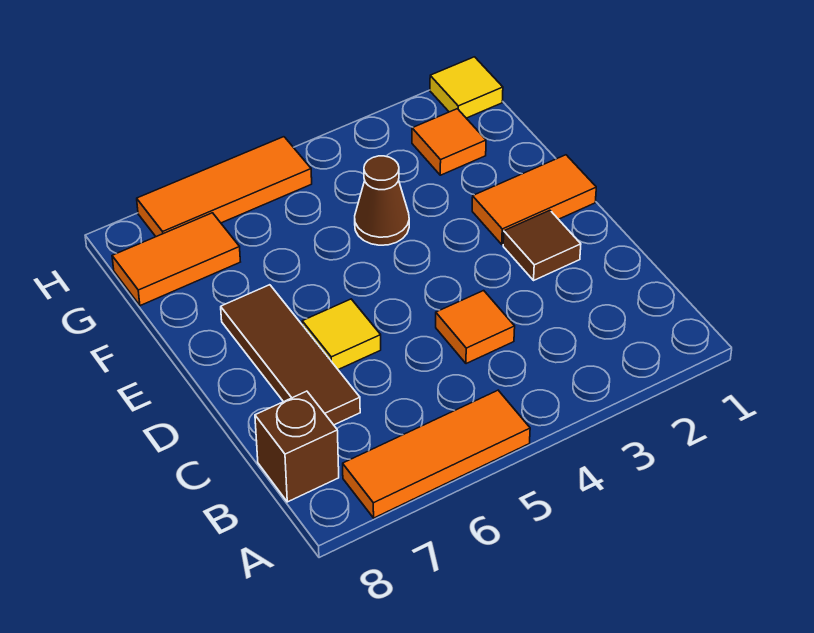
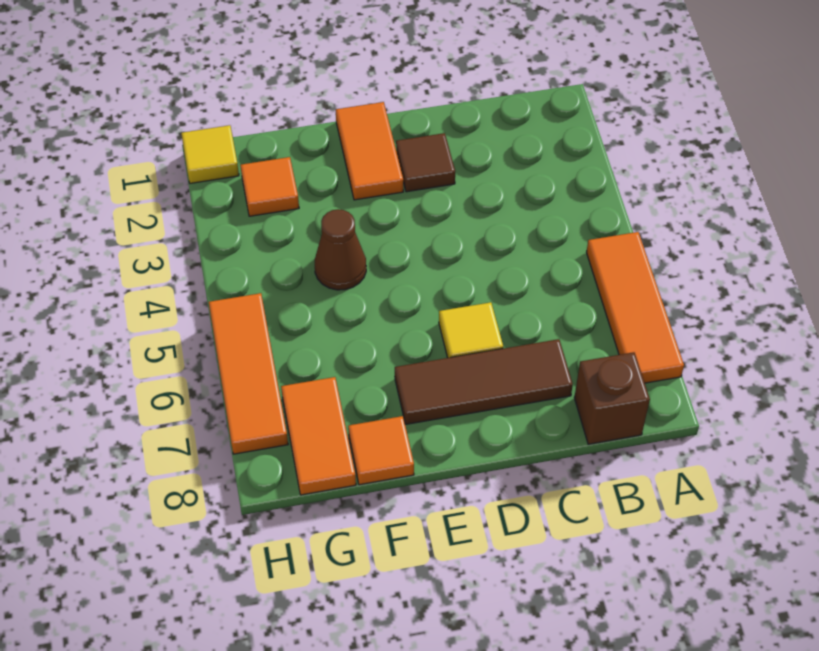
orange 1x1 tile [436,291,515,364] -> orange 1x1 tile moved to [348,416,414,485]

